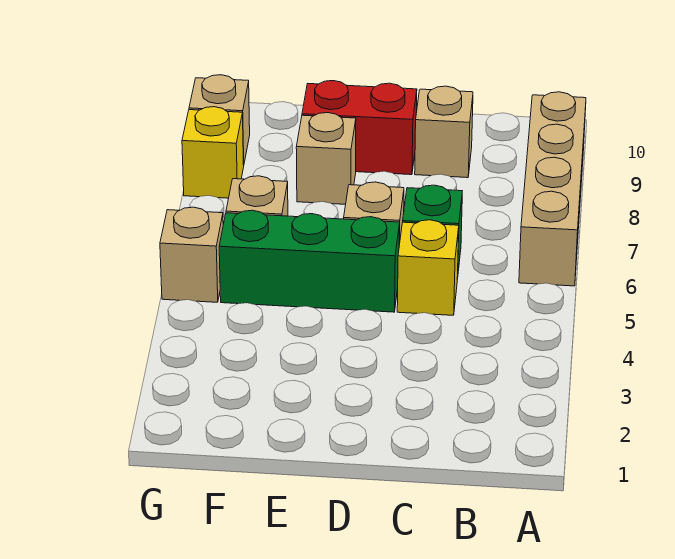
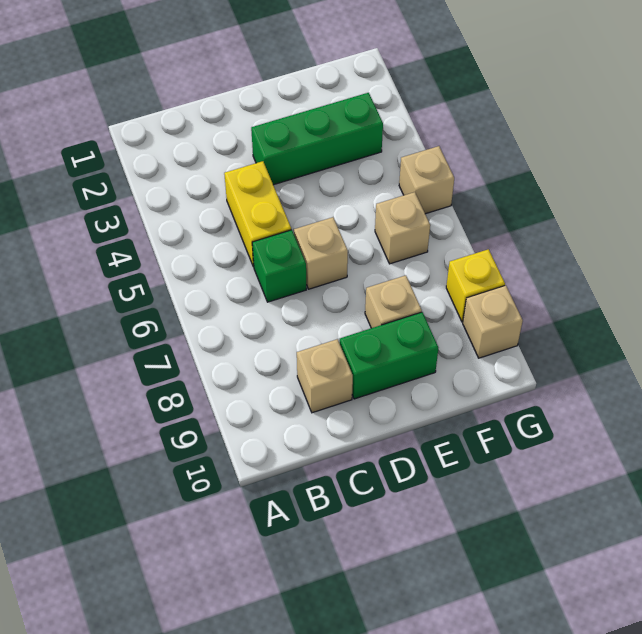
tan 1x4 brick [519,92,586,286] -> none
yellow 1x1 brick [397,220,459,315] -> yellow 1x2 brick [224,161,291,267]
green 1x3 brick [219,210,400,312] -> green 1x3 brick moved to [251,93,383,185]
red 1x2 brick [302,81,417,175] -> green 1x2 brick [340,312,438,399]

